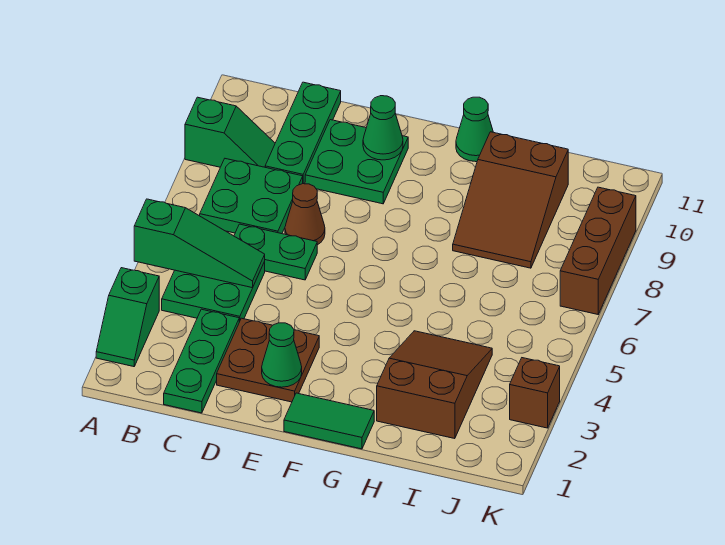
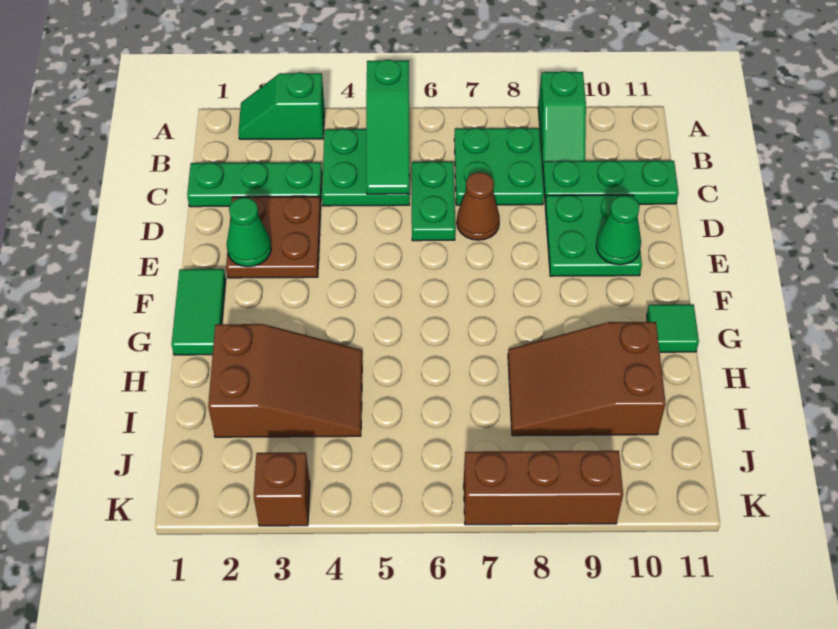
green 1x1 cone [456,97,493,162] -> green 1x1 tile [647,304,699,352]

